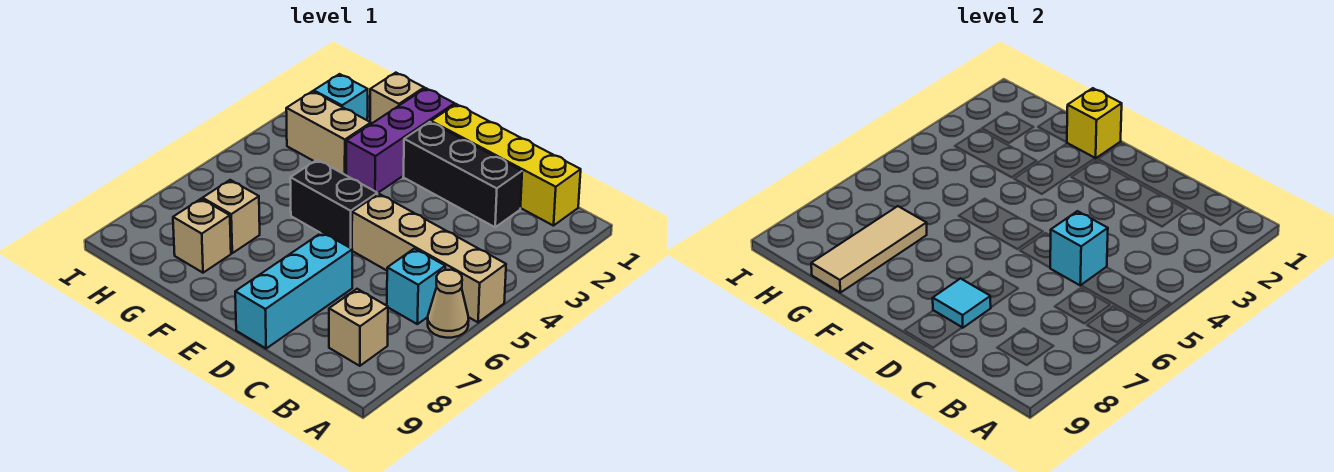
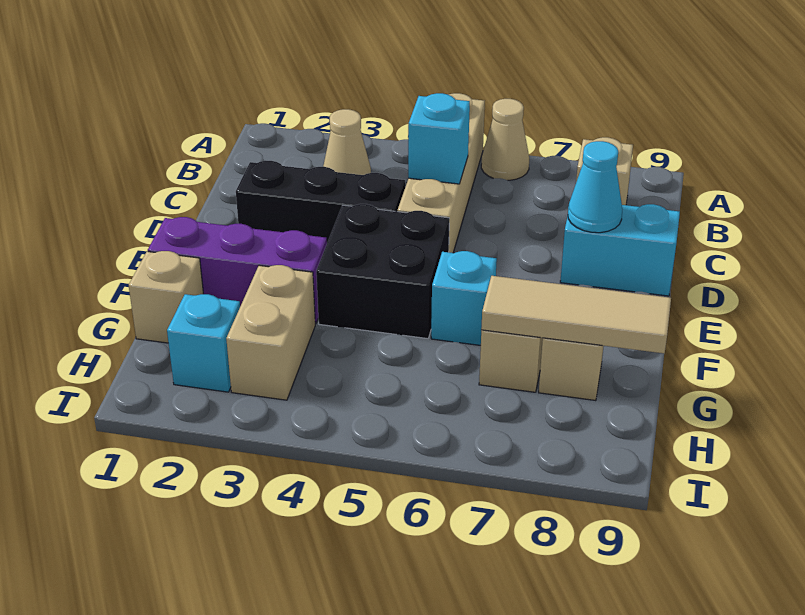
yellow 1x4 brick [431,104,581,226] -> none
none -> tan 1x1 cone [323,109,371,175]
cyan 1x1 brick [387,249,445,324] -> cyan 1x1 brick moved to [431,251,497,345]
black 1x3 brick [403,122,522,227] -> black 1x3 brick turned to [236,161,405,243]
cyan 1x3 brick [235,232,352,348] -> cyan 1x2 brick [560,204,680,296]
cyan 1x1 tile [933,279,991,328] -> cyan 1x1 cone [568,141,622,233]
black 1x2 brick [290,160,377,249] -> black 2x2 brick [316,204,449,339]
yellow 1x1 brick [1067,88,1122,158] -> none

